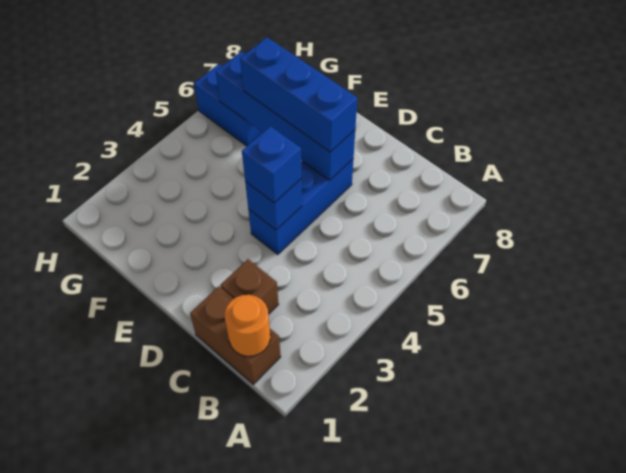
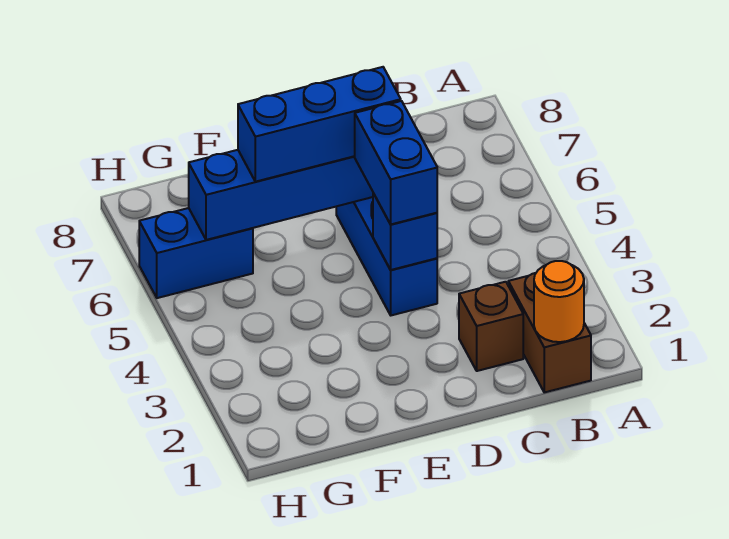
brown 1x2 brick [190,286,281,384] -> brown 1x2 brick turned to [508,273,591,392]
blue 1x1 brick [242,126,301,203] -> blue 1x2 brick [354,101,437,224]

